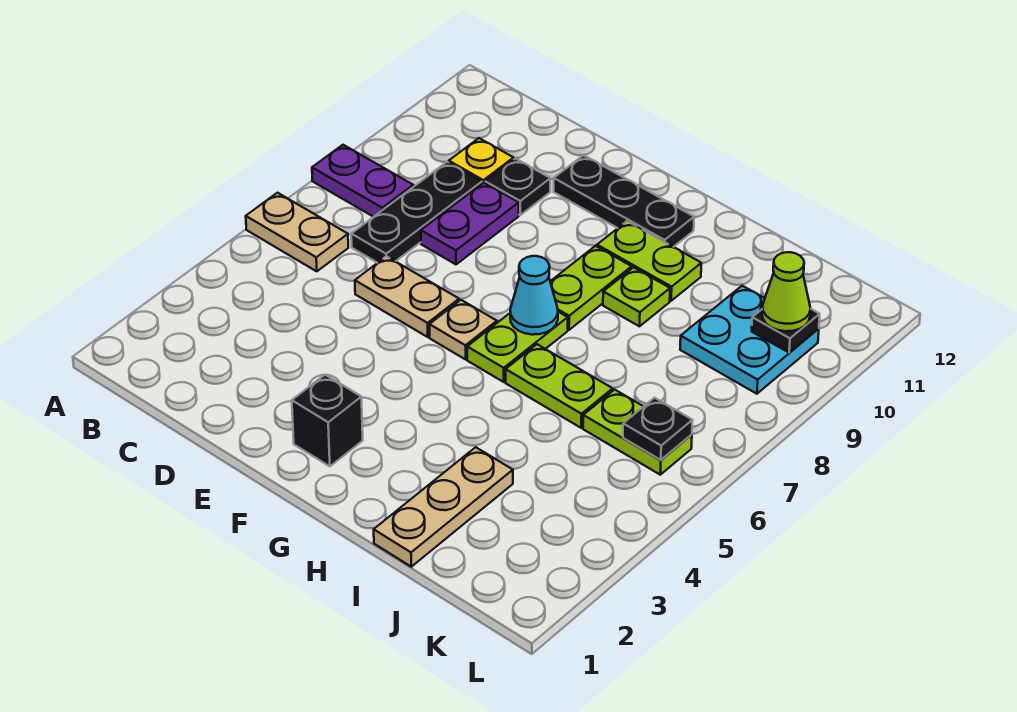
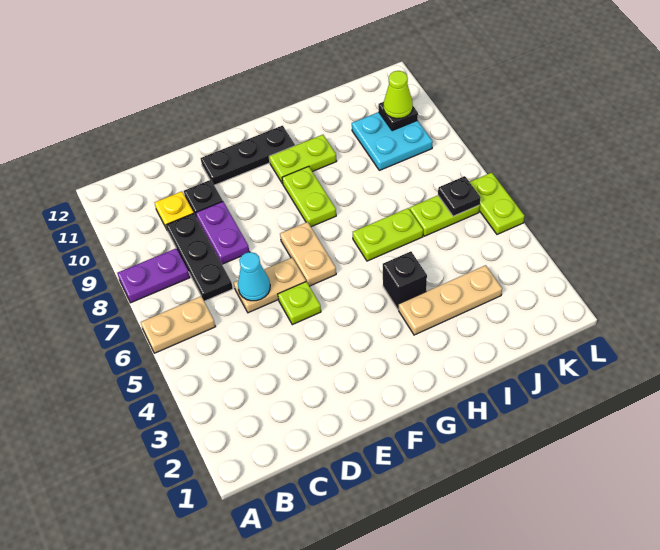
black 1x1 brick [292,375,363,466] -> black 1x1 brick moved to [383,252,427,310]
tan 1x1 plate [429,300,497,359] -> tan 1x2 plate [280,222,336,286]
lime 1x2 plate [467,312,568,382] -> lime 1x2 plate moved to [470,173,524,234]
cyan 1x1 cone [510,256,558,335] -> cyan 1x1 cone moved to [238,252,270,301]
lime 1x1 plate [603,267,670,326] -> lime 1x1 plate moved to [278,282,321,325]
tan 1x3 plate [374,447,513,567] -> tan 1x3 plate turned to [399,265,502,335]

